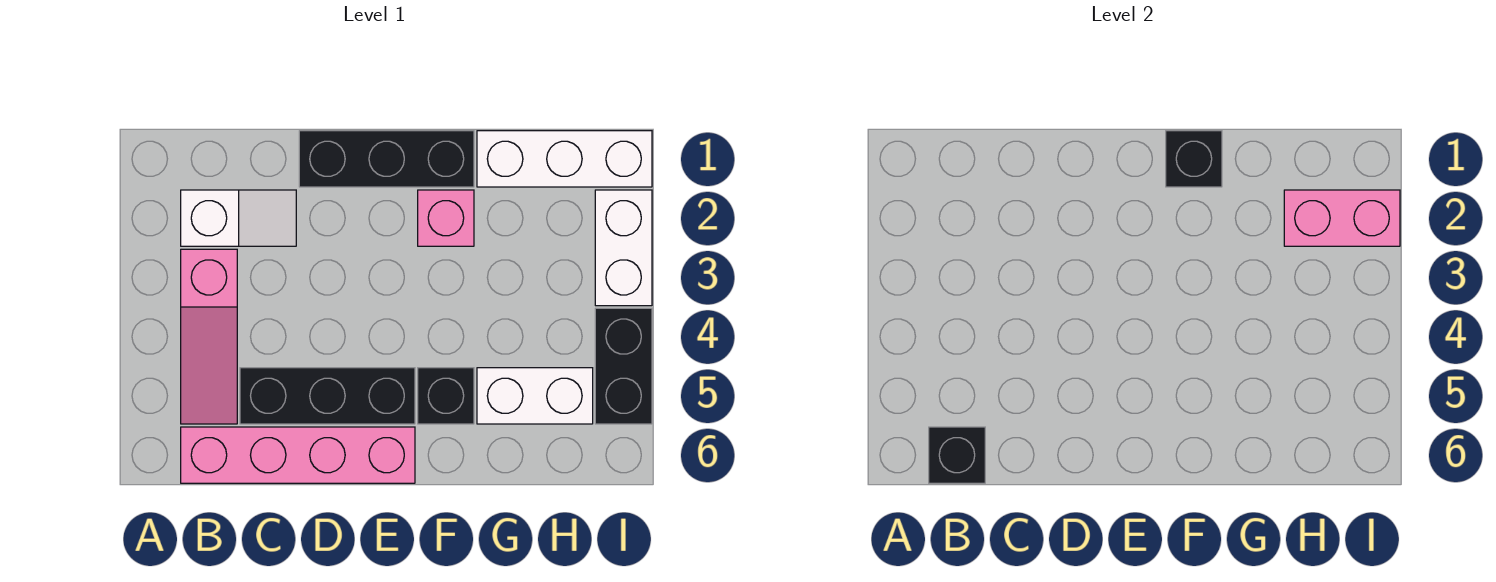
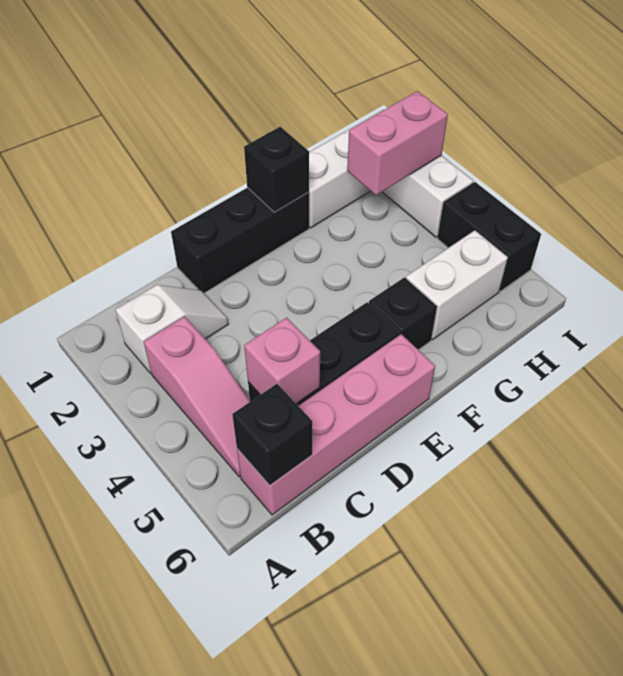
pink 1x1 brick [418,190,474,246] -> pink 1x1 brick moved to [244,318,320,404]

